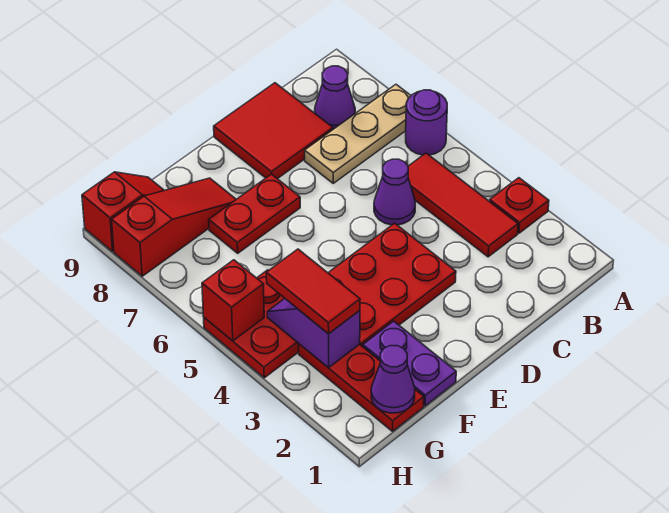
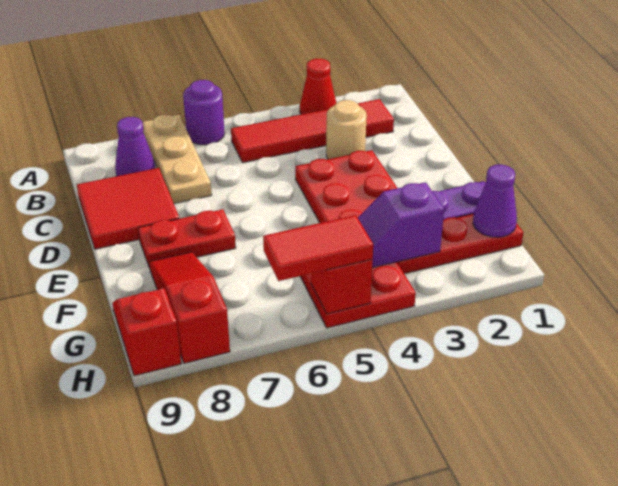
red 1x1 plate [490,178,549,233] -> red 1x1 cone [300,59,336,114]
red 1x3 tile [408,153,518,257] -> red 1x4 tile [231,99,394,163]
none -> tan 1x1 round brick [326,100,367,159]
purple 1x1 cone [374,159,415,225] -> none
red 1x2 plate [209,174,300,253] -> red 1x2 plate turned to [138,209,236,268]
red 1x2 tile [266,249,360,334] -> red 1x2 tile moved to [263,215,373,281]

